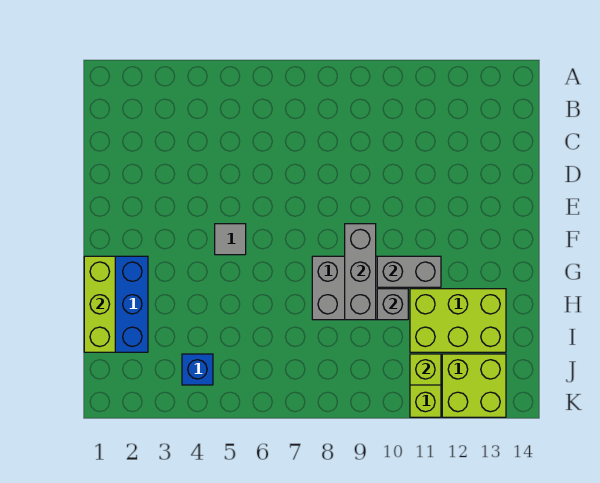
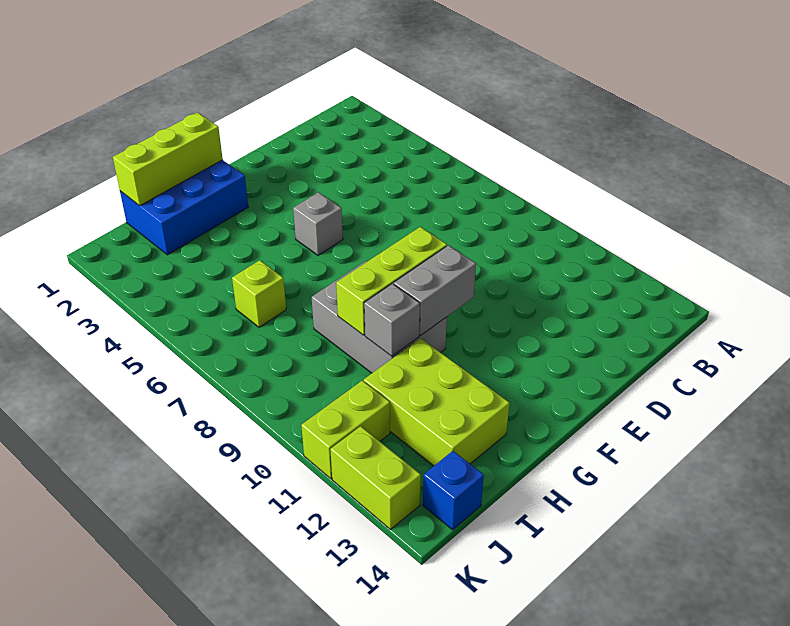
grey 1x1 tile [215,224,246,255] -> grey 1x1 brick [293,192,343,255]
grey 1x3 brick [345,224,376,320] -> lime 1x3 brick [336,227,447,335]
grey 1x2 brick [377,256,441,287] -> grey 1x2 brick turned to [394,245,476,335]
blue 1x1 brick [182,354,213,385] -> blue 1x1 brick moved to [423,451,484,530]
lime 1x1 brick [410,354,441,385] -> lime 1x1 brick moved to [232,260,286,327]
lime 2x2 brick [442,354,506,417] -> lime 1x2 brick [330,426,421,529]

